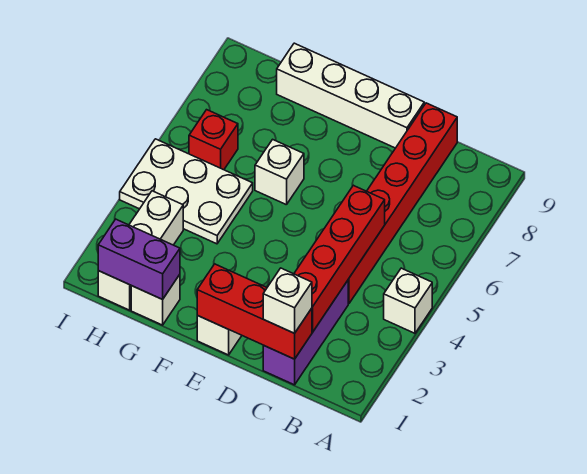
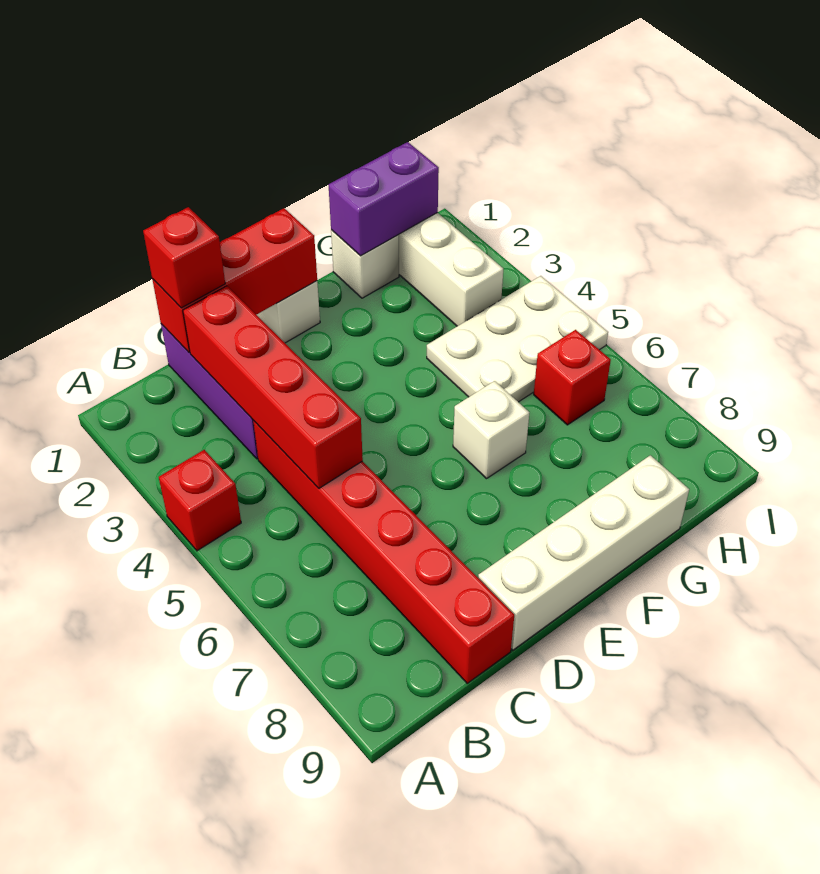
white 1x1 brick [384,268,432,333] -> red 1x1 brick [159,450,241,551]
white 1x1 brick [263,268,312,333] -> red 1x1 brick [143,207,225,308]

